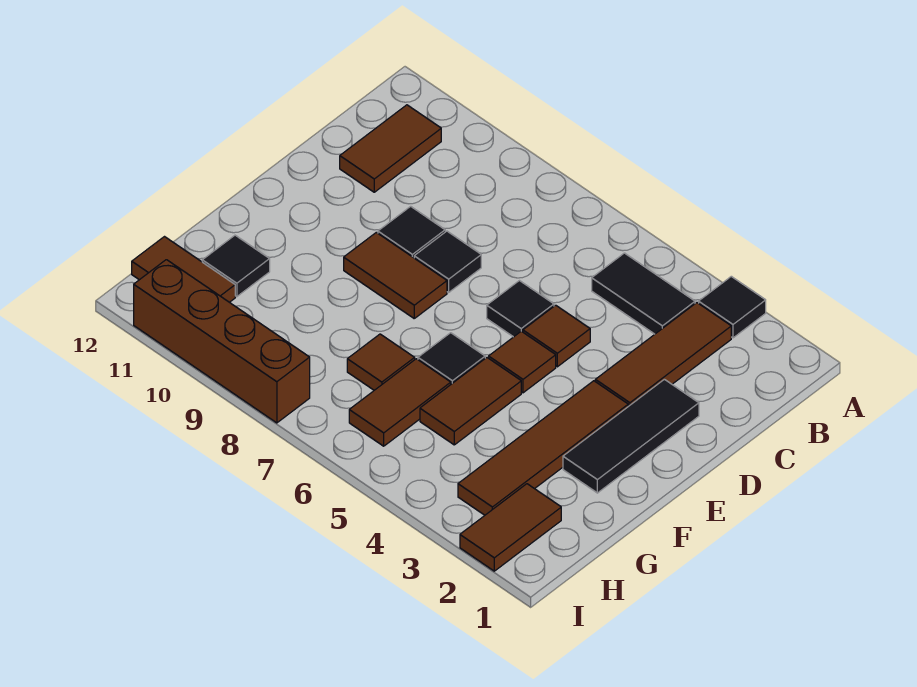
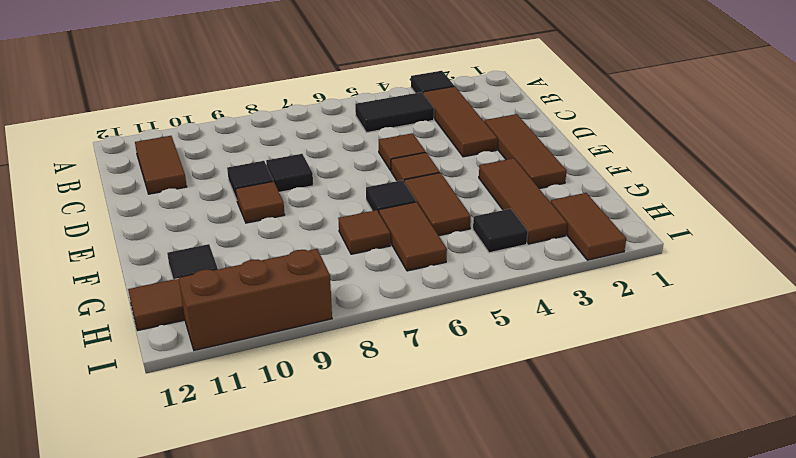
black 1x3 tile [563,379,699,493] -> brown 1x3 tile [484,114,567,189]
black 1x1 tile [487,281,554,337] -> black 1x1 tile moved to [473,209,528,253]
brown 1x4 tile [458,381,628,515] -> brown 1x3 tile [479,158,567,244]
brown 1x2 tile [344,232,447,318] -> brown 1x1 tile [236,181,285,223]
brown 1x4 brick [134,260,310,423] -> brown 1x3 brick [179,249,332,350]

